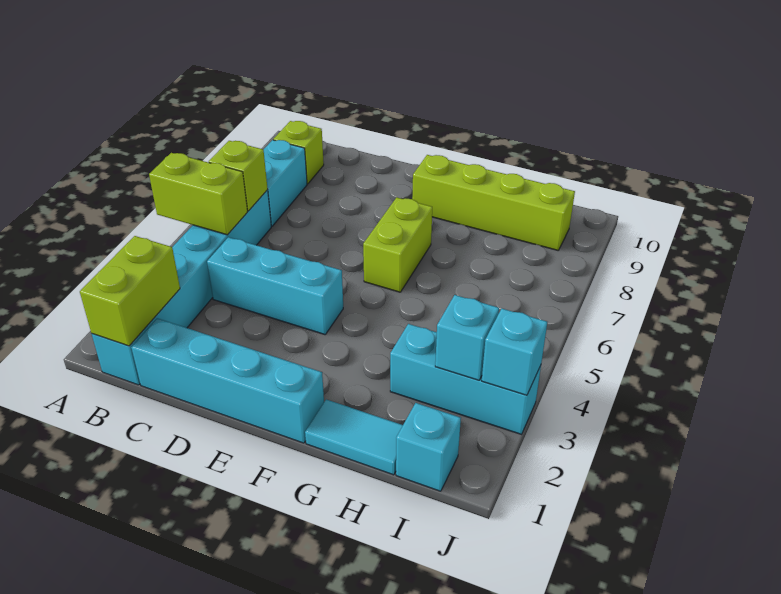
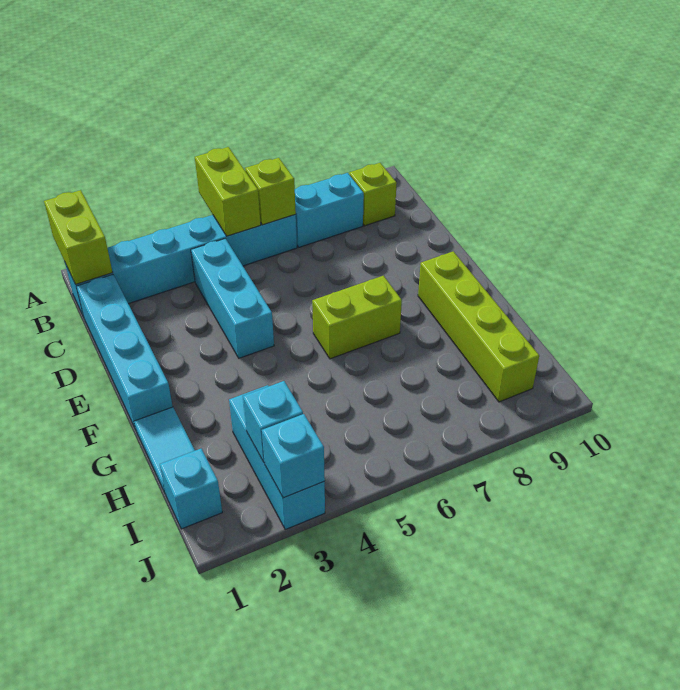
lime 1x2 brick [80,236,180,346] -> lime 1x2 brick turned to [44,190,113,284]

